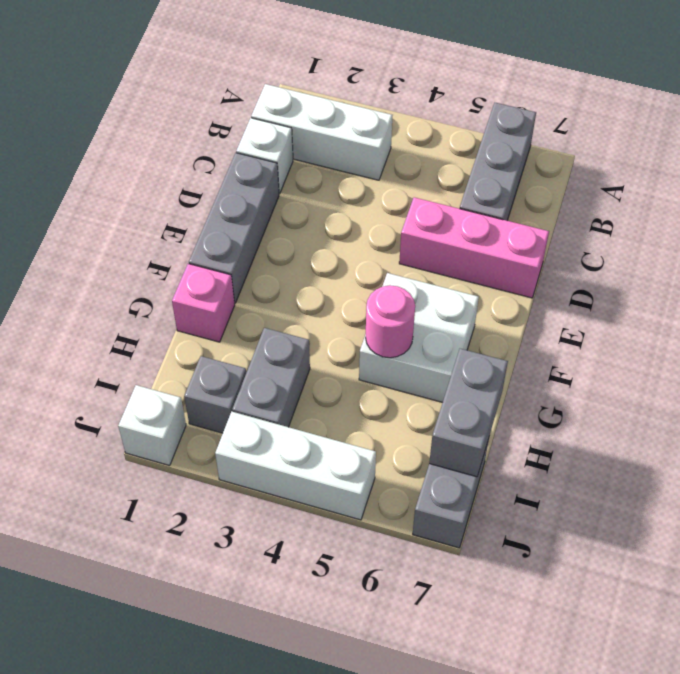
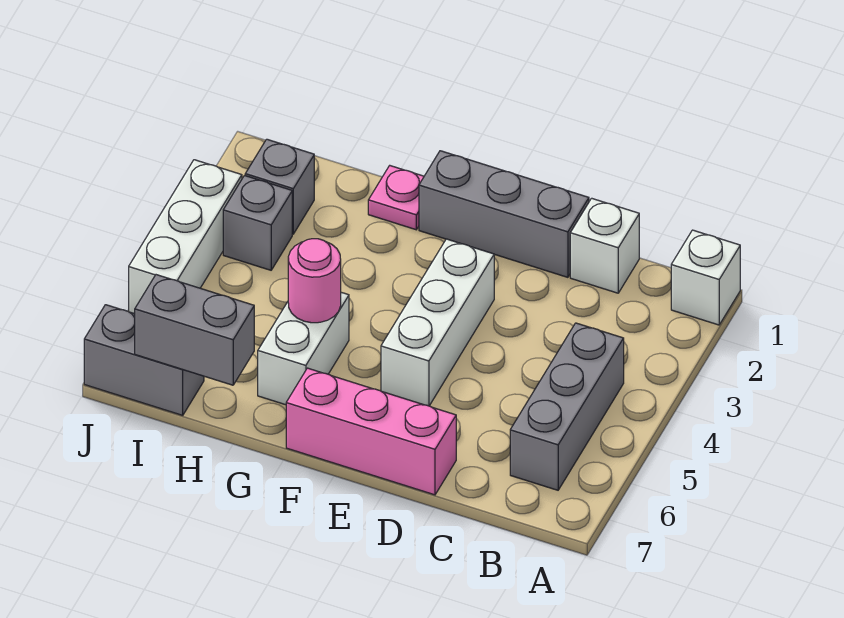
grey 1x3 brick [460,103,536,221] -> grey 1x3 brick turned to [510,323,624,490]
white 1x3 brick [251,84,392,180] -> white 1x3 brick moved to [381,239,494,406]
pink 1x3 brick [399,197,549,298] -> pink 1x3 brick turned to [286,368,456,495]
white 2x2 brick [359,273,479,402] -> white 1x2 brick [258,292,349,405]
pink 1x1 brick [172,264,235,342] -> pink 1x1 plate [368,166,424,230]
grey 1x2 brick [232,328,310,427] -> grey 1x1 brick [223,176,292,270]
white 1x1 brick [118,385,186,466] -> white 1x1 brick moved to [671,230,740,325]

